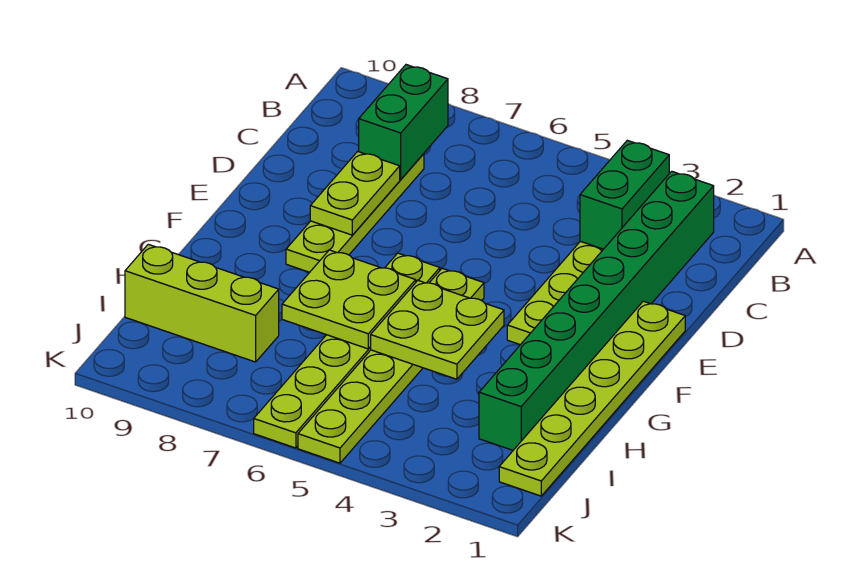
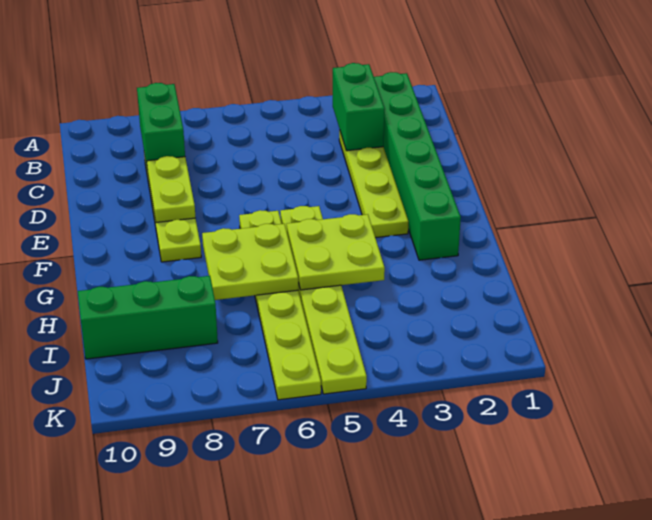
green 1x8 brick [479,171,714,450] -> green 1x6 brick [374,72,461,260]
lime 1x6 plate [499,301,685,496] -> none
lime 1x3 brick [125,244,279,362] -> green 1x3 brick [78,276,218,359]

